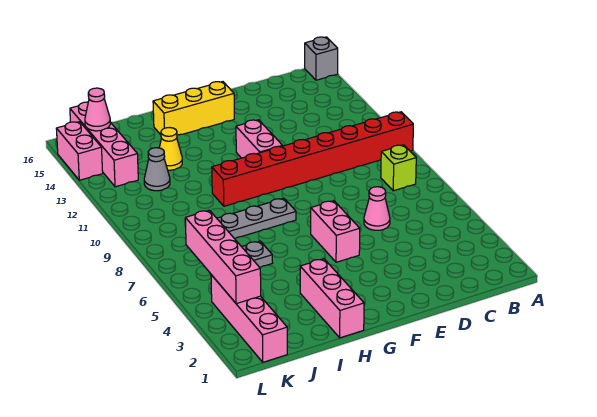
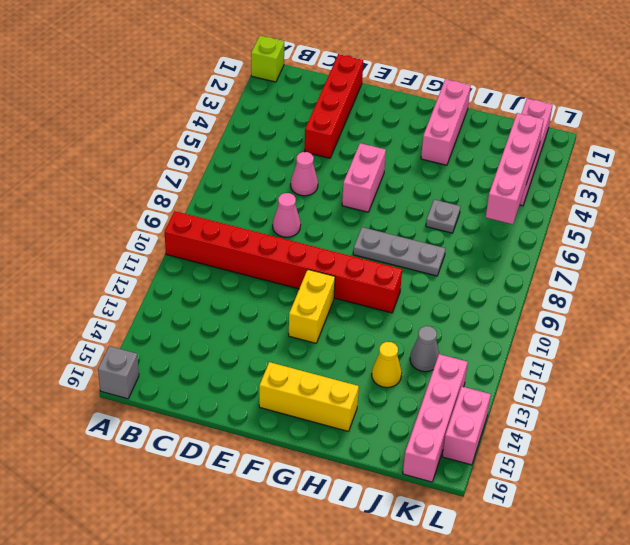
lime 1x1 brick [381,145,416,191] -> lime 1x1 brick moved to [251,36,284,82]
none -> red 1x4 brick [305,54,363,158]
pink 1x2 brick [236,120,282,158] -> yellow 1x2 brick [289,270,335,343]
pink 1x1 cone [85,88,110,131] -> pink 1x1 cone moved to [273,193,301,237]

